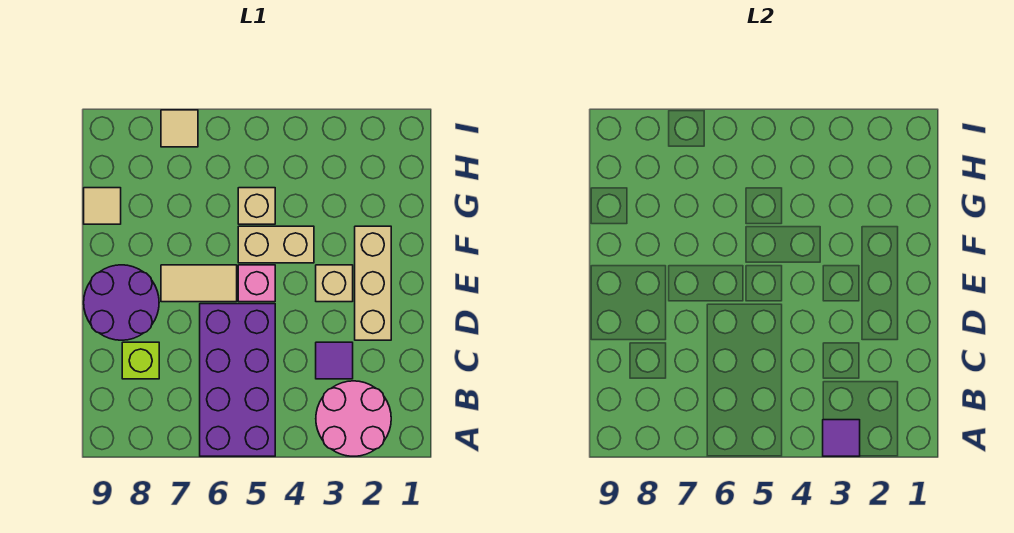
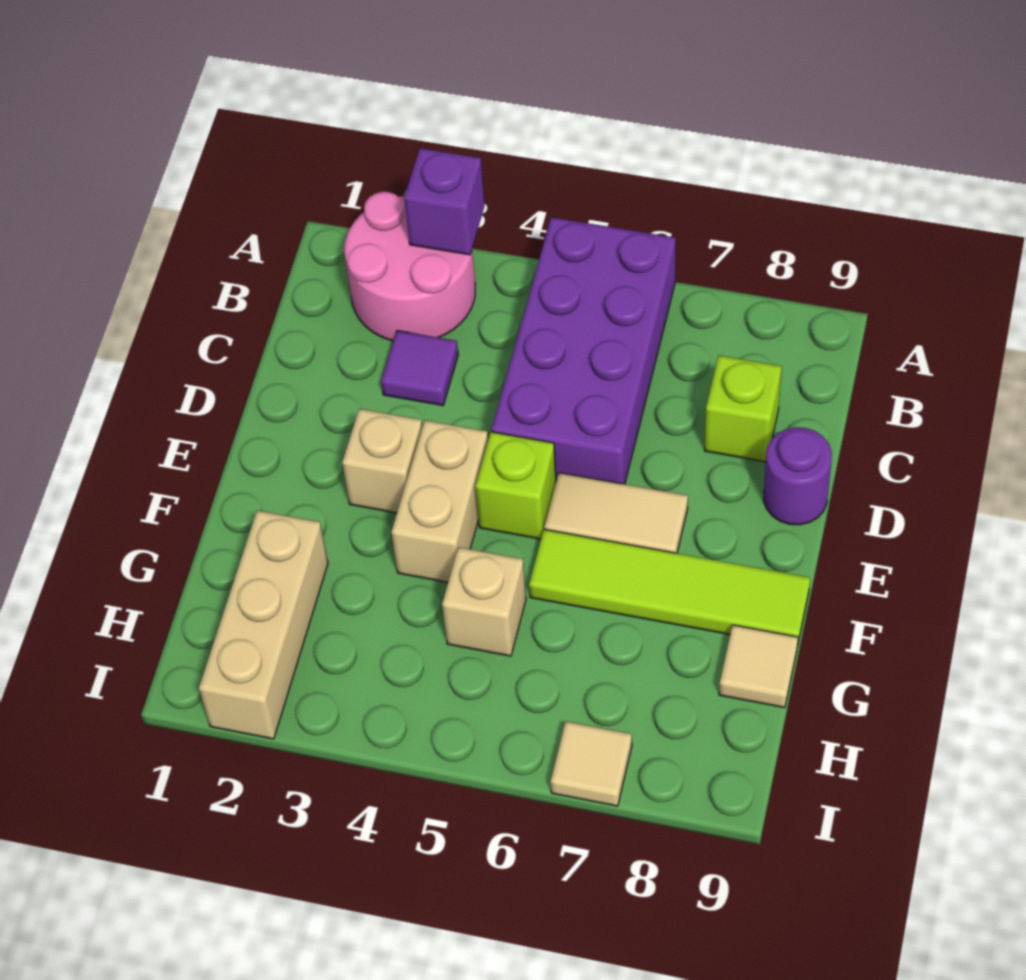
purple 1x1 tile [823,420,860,456] -> purple 1x1 brick [404,148,485,255]
tan 1x3 brick [355,226,391,340] -> tan 1x3 brick moved to [199,511,328,739]
purple 2x2 round brick [84,265,159,340] -> purple 1x1 round brick [764,427,832,525]
pink 1x1 brick [238,265,275,302] -> lime 1x1 brick [475,432,556,539]
tan 1x2 brick [238,226,314,263] -> tan 1x2 brick turned to [391,420,488,582]
none -> lime 1x4 tile [529,529,810,647]

